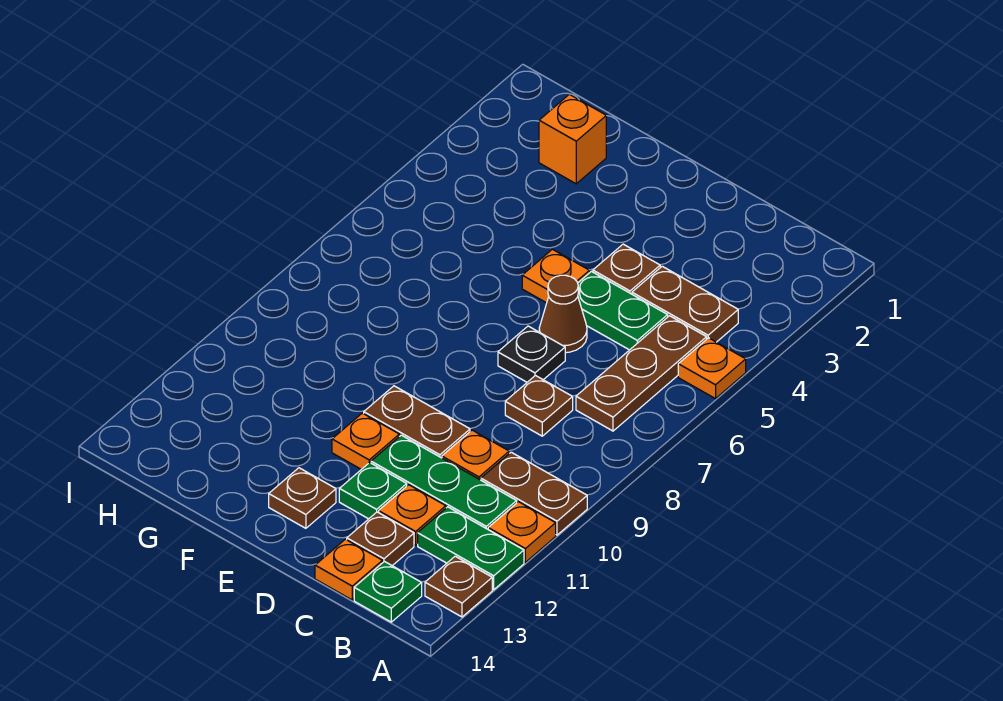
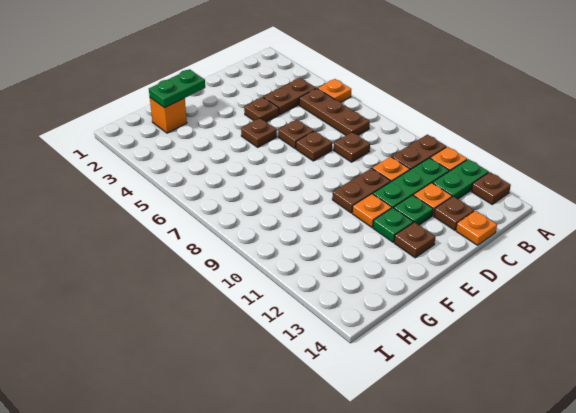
green 1x1 plate [354,561,422,622] -> green 1x1 plate moved to [373,208,413,242]
green 1x2 plate [578,272,668,350] -> green 1x2 plate moved to [149,69,205,108]
brown 1x1 cone [539,275,587,353] -> brown 1x1 plate [278,119,314,148]
black 1x1 plate [498,326,565,382] -> brown 1x1 plate [296,131,332,161]
orange 1x1 plate [522,249,590,303] -> brown 1x1 plate [241,118,277,147]

